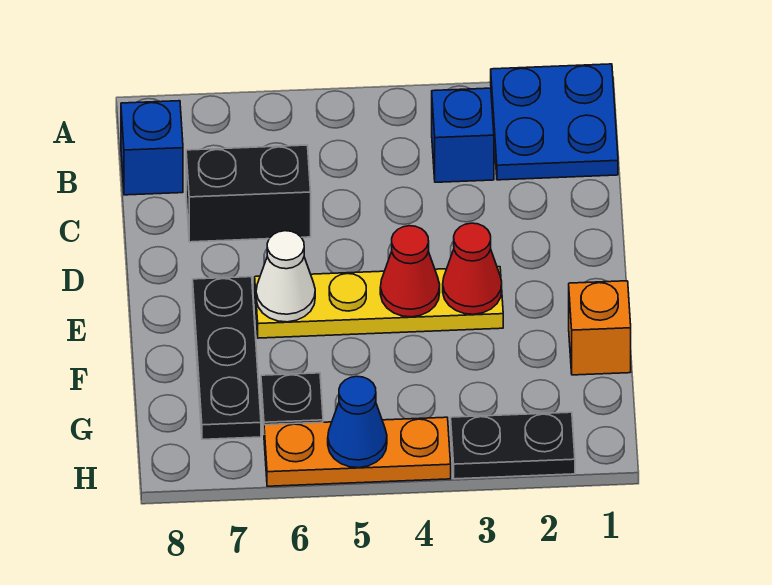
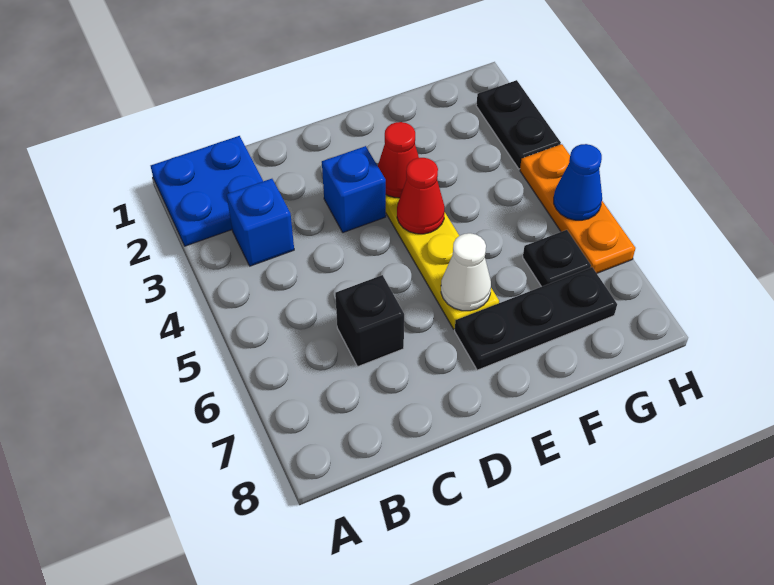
blue 1x1 brick [121,101,183,195] -> blue 1x1 brick moved to [322,146,386,233]
black 1x2 brick [186,145,311,242] -> black 1x1 brick [335,275,404,366]
orange 1x1 brick [569,281,631,375] -> none

